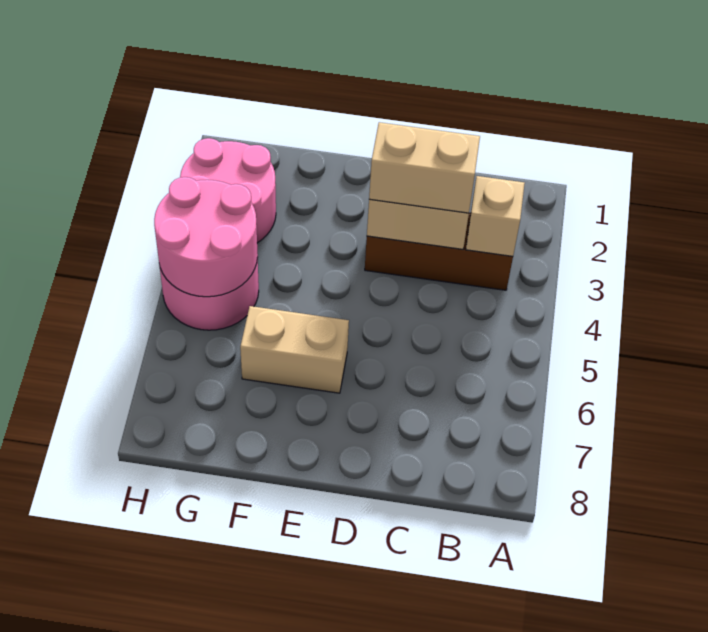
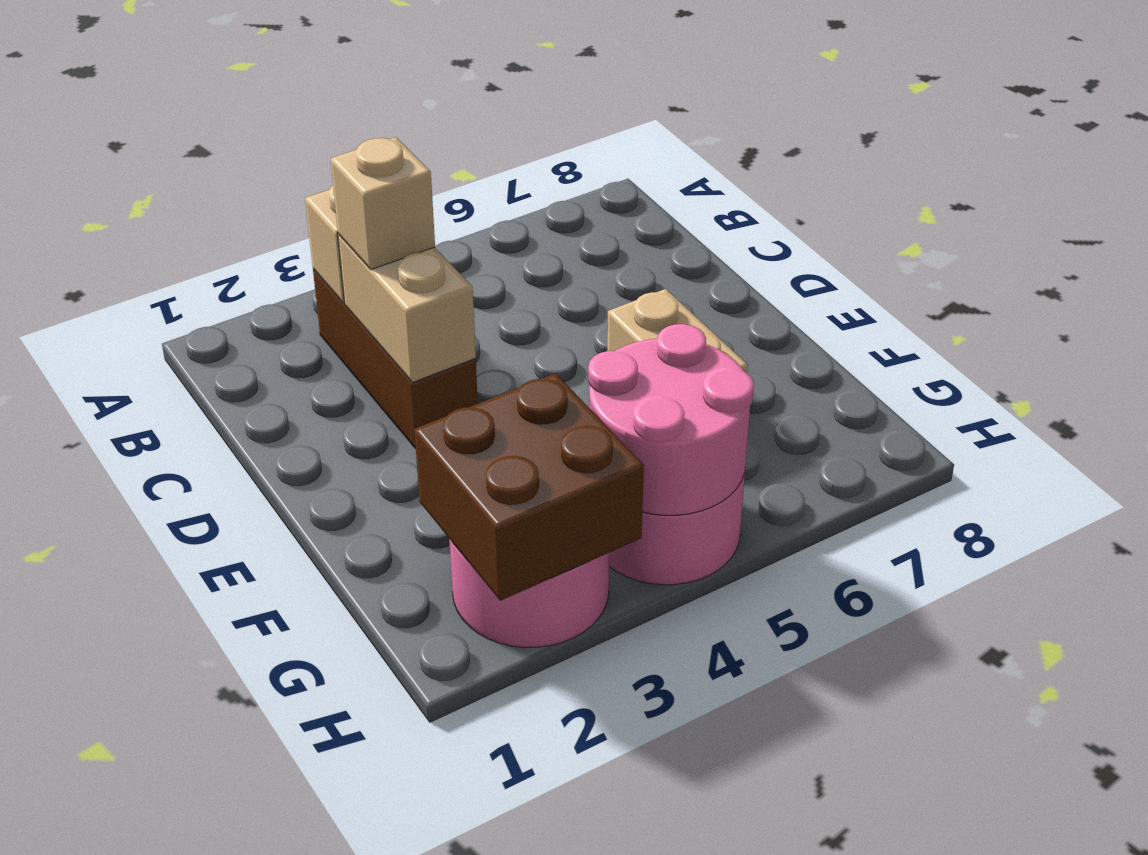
tan 1x2 brick [369,122,480,213] -> tan 1x1 brick [331,137,435,270]
none -> brown 2x2 brick [414,373,644,601]

